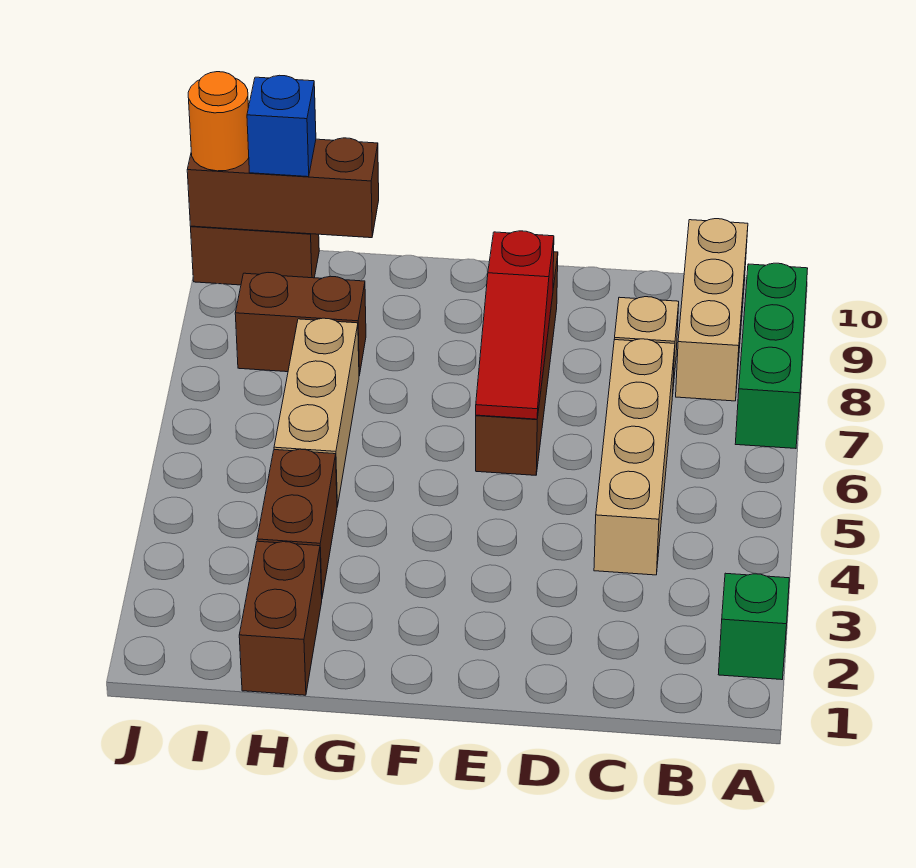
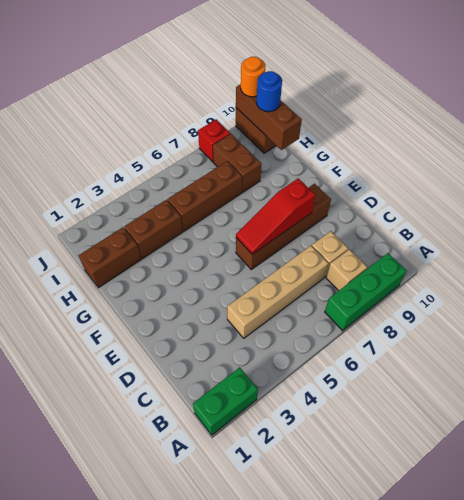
green 1x1 brick [718,573,789,680] -> green 1x2 brick [193,367,258,435]
tan 1x3 brick [676,219,748,401] -> tan 1x1 brick [326,249,367,291]
tan 1x3 brick [274,318,359,507] -> brown 1x3 brick [167,161,242,231]
blue 1x1 brick [247,75,316,177] -> blue 1x1 round brick [256,71,282,112]
none -> red 1x1 brick [198,119,230,162]

